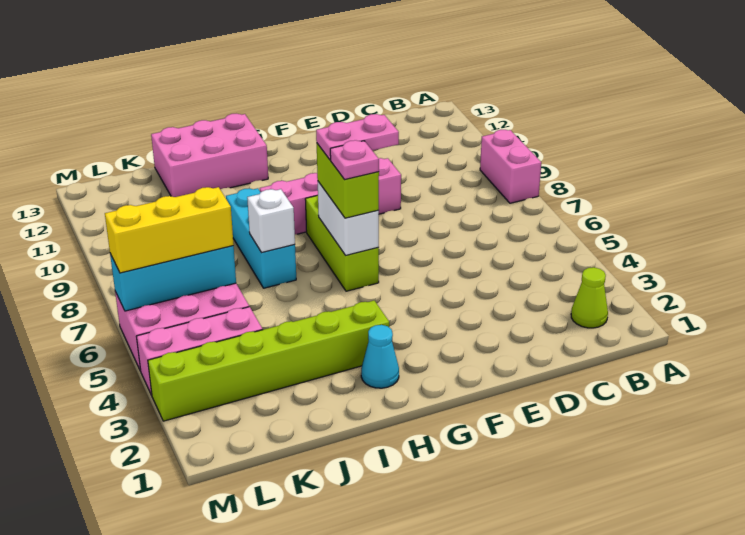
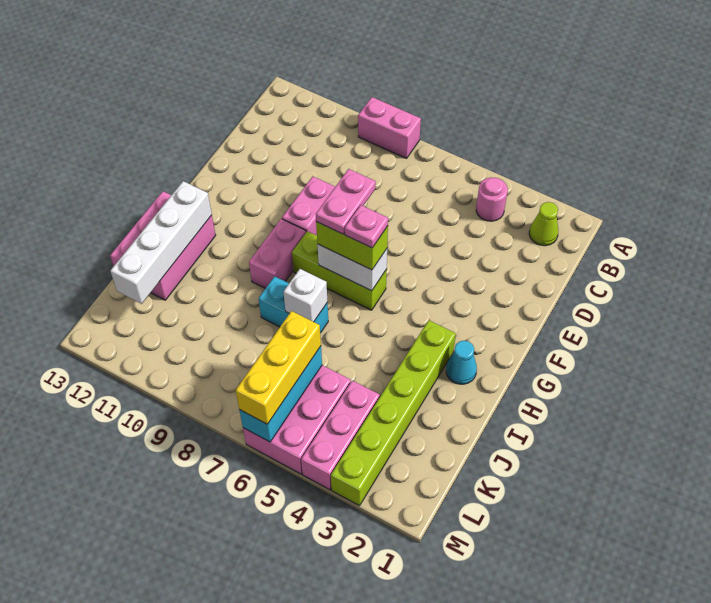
none -> pink 1x1 round brick [476,177,508,221]
none -> white 1x4 brick [110,181,212,304]
cyan 1x3 brick [226,188,296,288] -> cyan 1x2 brick [259,276,328,333]

